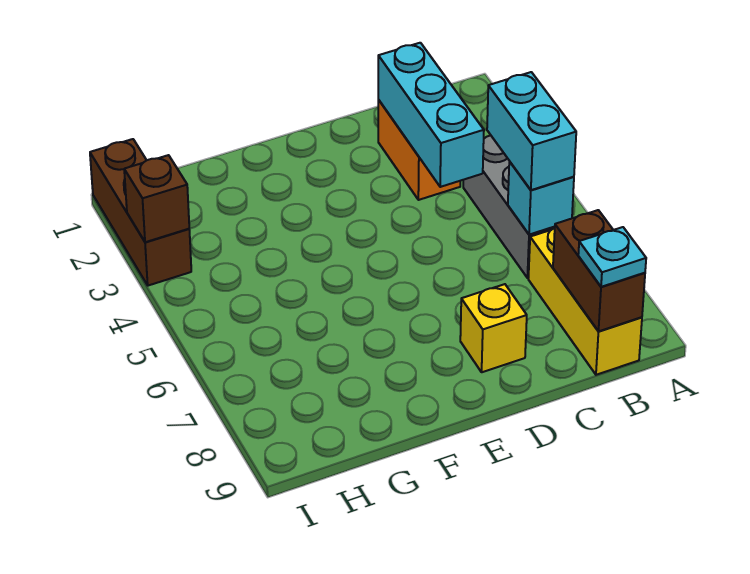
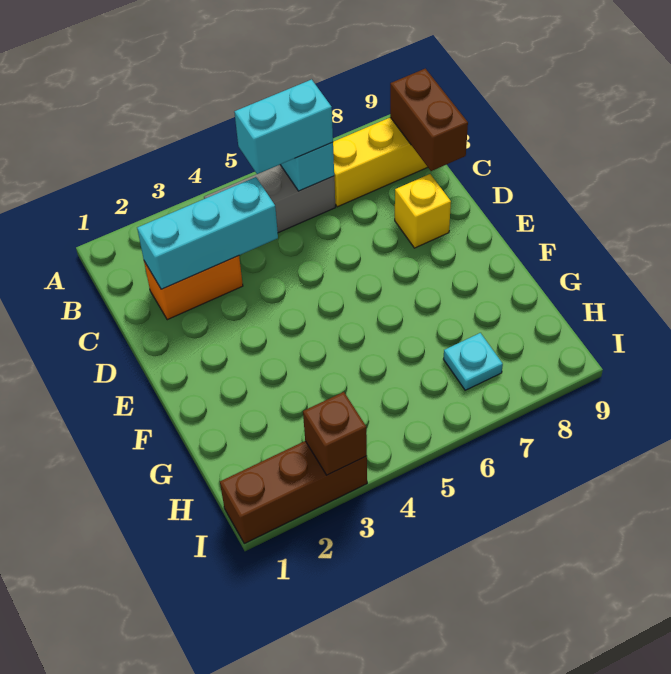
brown 1x2 brick [553,210,645,331] -> brown 1x2 brick turned to [390,69,468,171]
cyan 1x1 plate [578,227,646,287] -> cyan 1x1 plate moved to [444,333,503,390]

